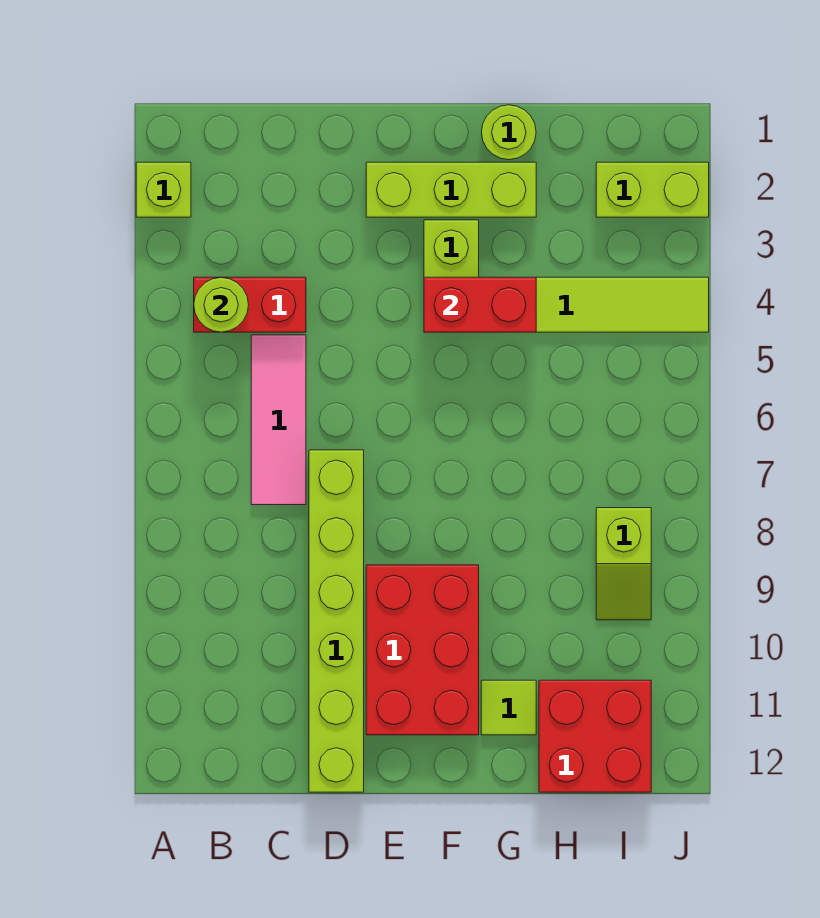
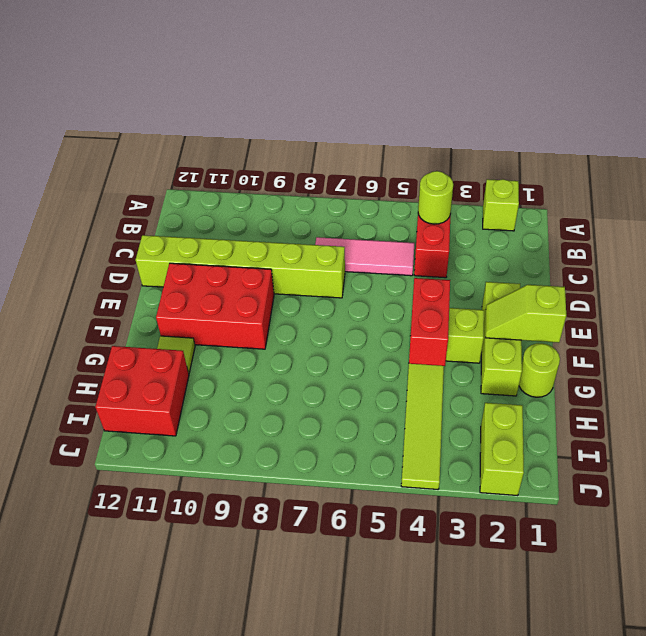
lime 1x2 slope [596,508,651,620] -> lime 1x2 slope moved to [486,285,566,343]

